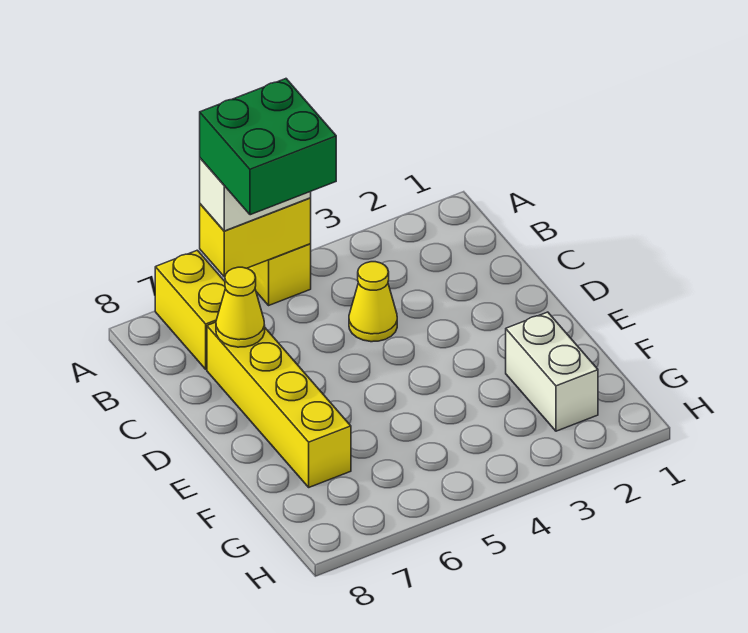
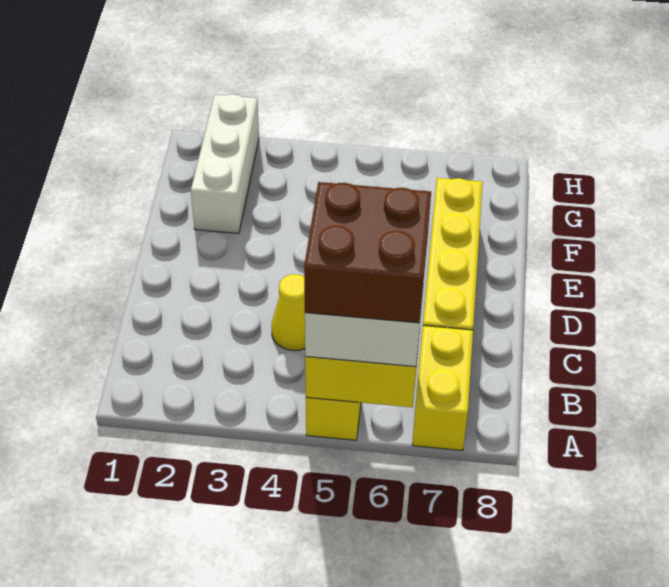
green 2x2 brick [200,79,336,215] -> brown 2x2 brick [304,182,431,323]
yellow 1x1 cone [216,267,265,347] -> none
white 1x2 brick [506,312,598,431] -> white 1x3 brick [191,94,259,233]

